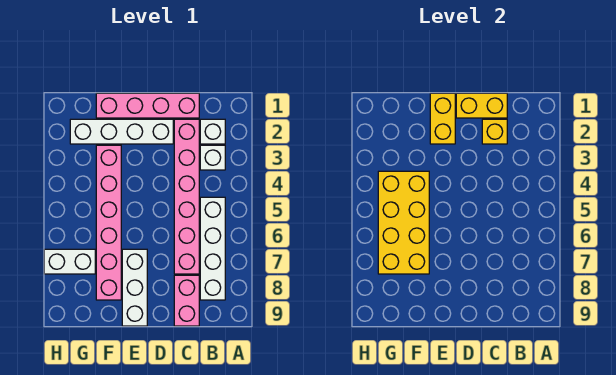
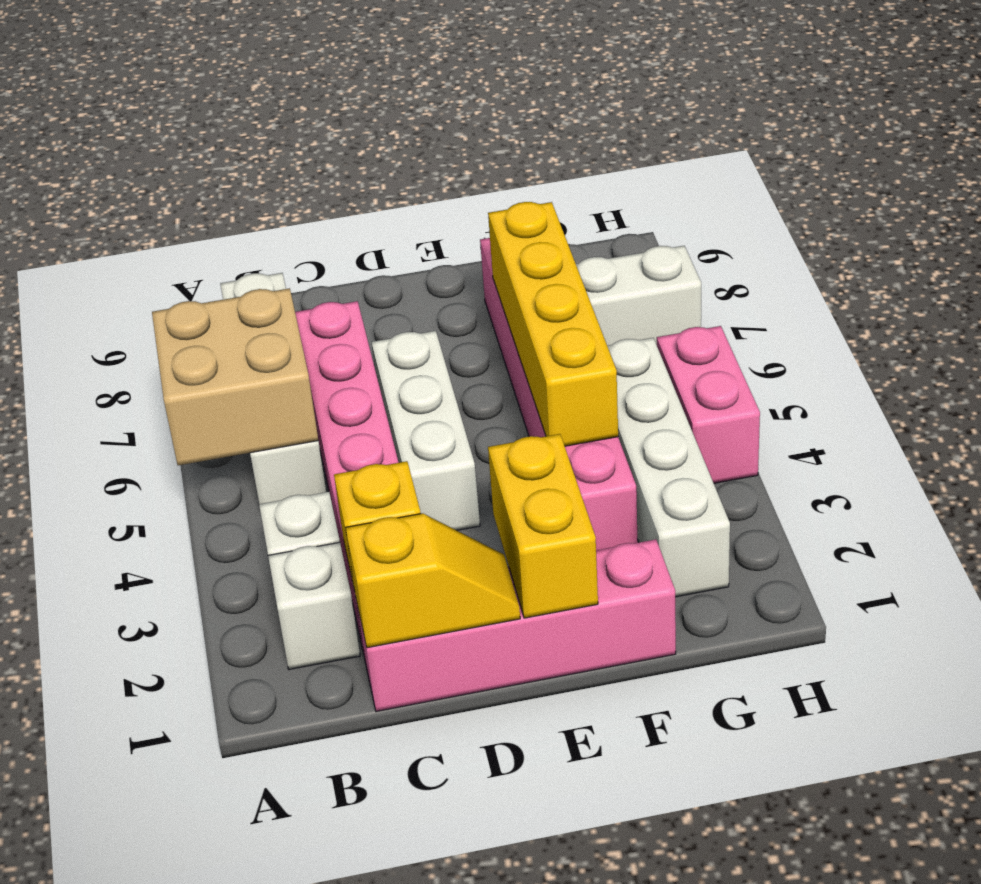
none -> tan 2x2 brick [152,288,318,465]
yellow 1x2 brick [456,93,507,118] -> yellow 1x2 slope [345,513,520,648]
pink 1x2 brick [174,275,199,326] -> pink 1x2 brick moved to [657,326,760,483]
white 1x4 brick [70,119,173,144] -> white 1x4 brick turned to [607,338,730,597]
white 1x3 brick [122,249,147,326] -> white 1x3 brick moved to [372,331,480,530]
yellow 2x4 brick [378,171,429,274] -> yellow 1x4 brick [488,202,618,446]

